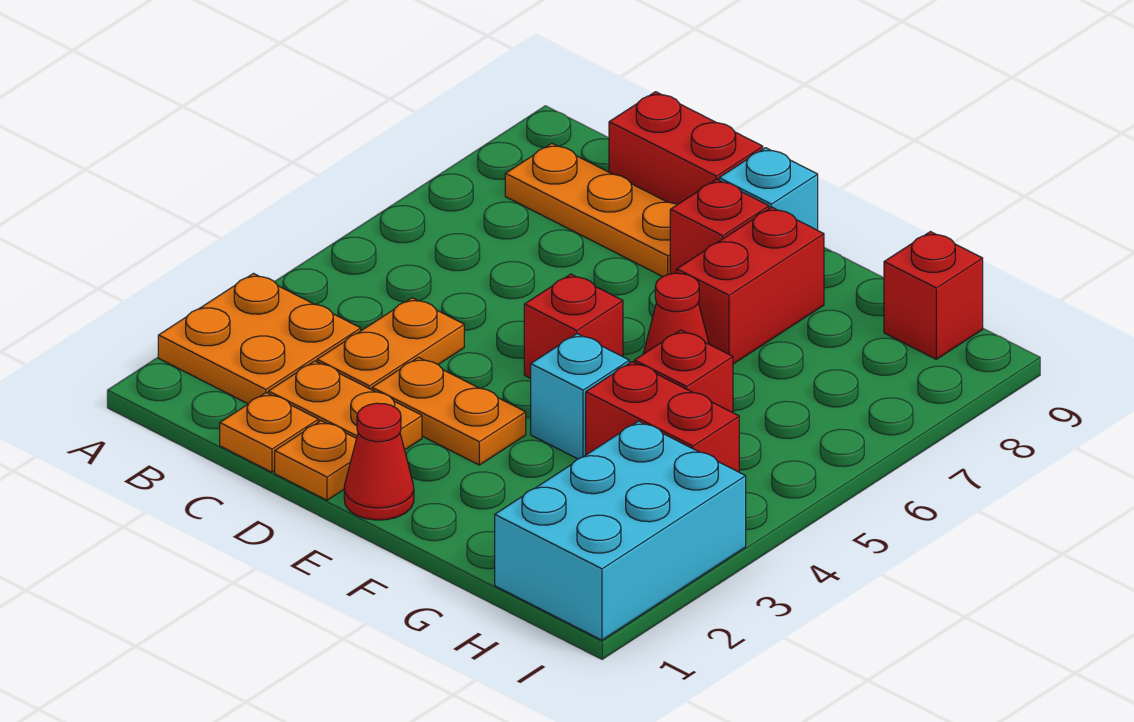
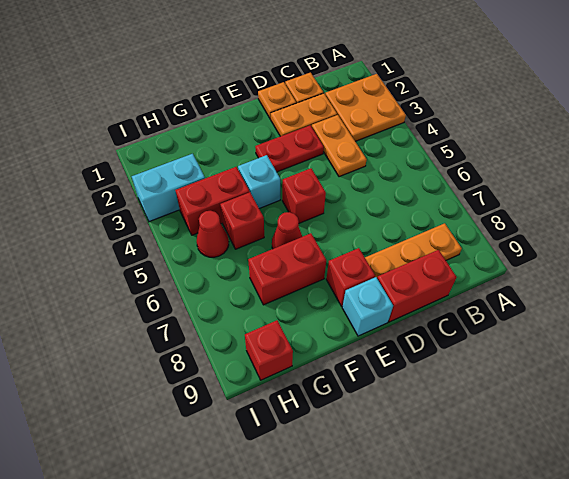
orange 1x2 plate [372,357,526,465] -> red 1x2 plate [255,125,324,172]
red 1x1 cone [344,403,414,520] -> red 1x1 cone moved to [197,211,229,257]
red 1x2 brick [677,207,824,364] -> red 1x2 brick turned to [248,233,326,305]
cyan 2x3 brick [495,421,746,640] -> cyan 1x2 brick [132,154,205,222]

